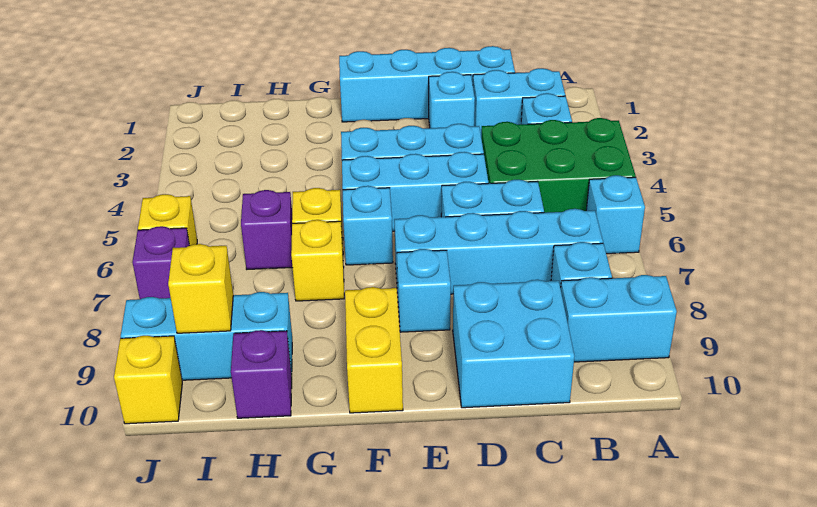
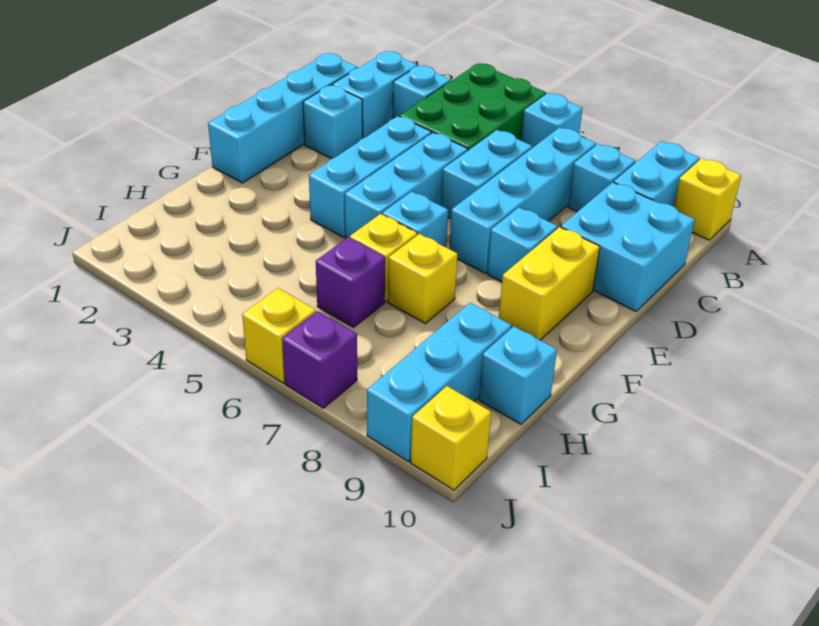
yellow 1x2 brick [345,287,403,413] -> yellow 1x2 brick turned to [499,227,600,340]
purple 1x1 brick [231,330,292,418] -> cyan 1x1 brick [479,326,557,424]
yellow 1x1 brick [168,244,233,333] -> yellow 1x1 brick moved to [674,158,741,240]

